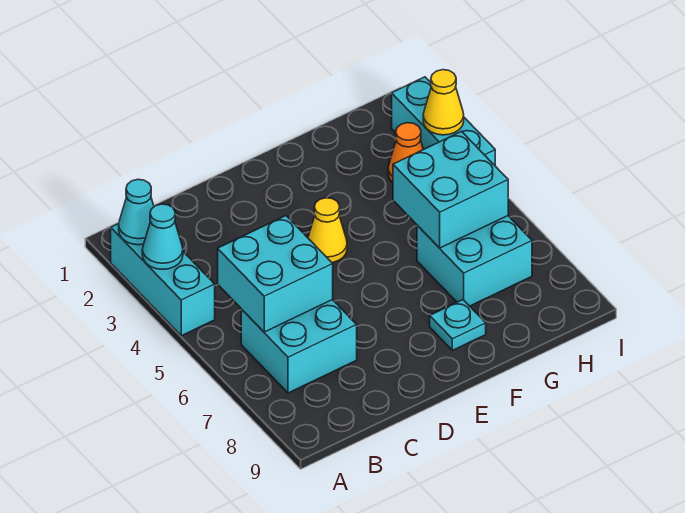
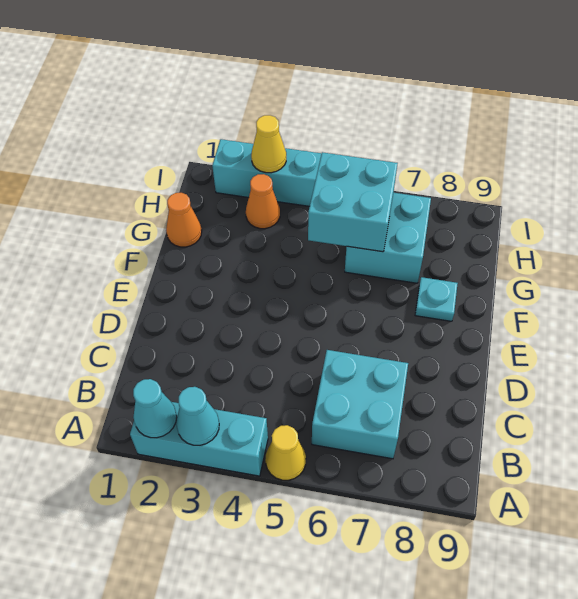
cyan 2x2 brick [218,216,333,332] -> none
yellow 1x1 cone [308,198,347,263] -> yellow 1x1 cone moved to [265,425,306,480]
none -> orange 1x1 cone [166,193,202,247]

